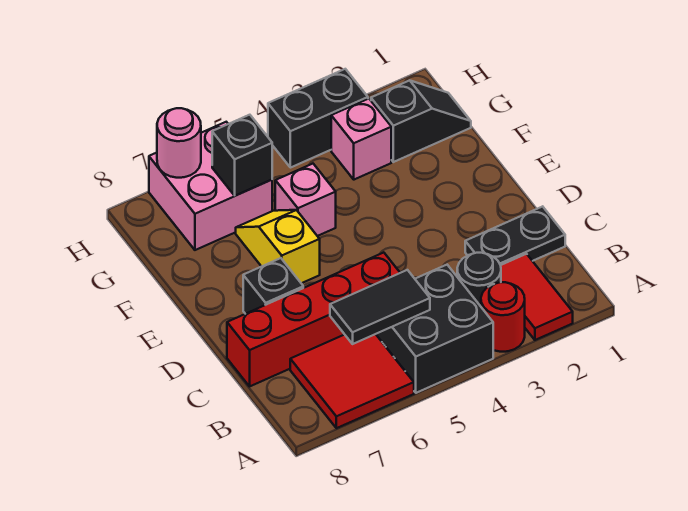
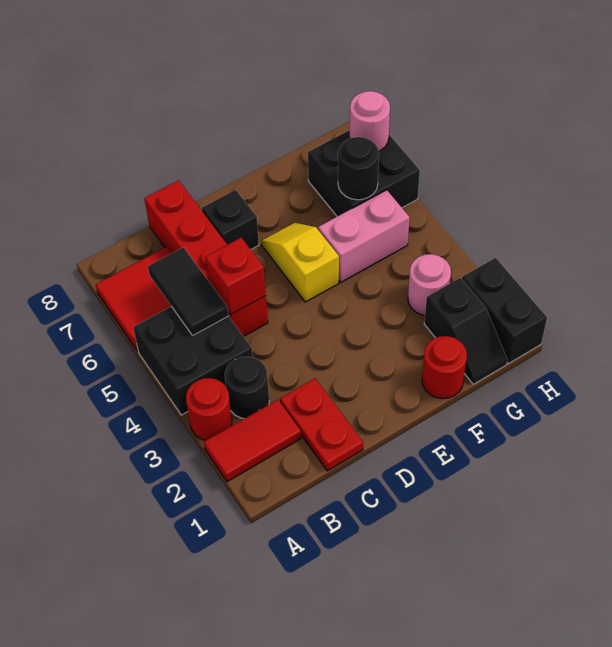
black 1x2 plate [465,206,565,265] -> red 1x2 plate [280,378,363,471]
none -> red 1x1 brick [205,238,266,315]
yellow 1x2 slope [236,210,320,283] -> yellow 1x2 slope turned to [261,223,339,302]
none -> red 1x1 round brick [422,336,467,399]
pink 1x1 brick [275,164,336,236] -> pink 1x2 brick [318,190,410,283]
pink 1x1 brick [331,99,391,180] -> pink 1x1 round brick [408,254,451,315]
pink 2x2 brick [149,122,272,250] -> black 2x2 brick [308,130,420,216]
black 1x1 brick [212,115,272,196] -> black 1x1 round brick [338,137,379,200]
black 1x2 brick [268,69,368,168] -> black 1x2 brick moved to [462,258,547,363]

